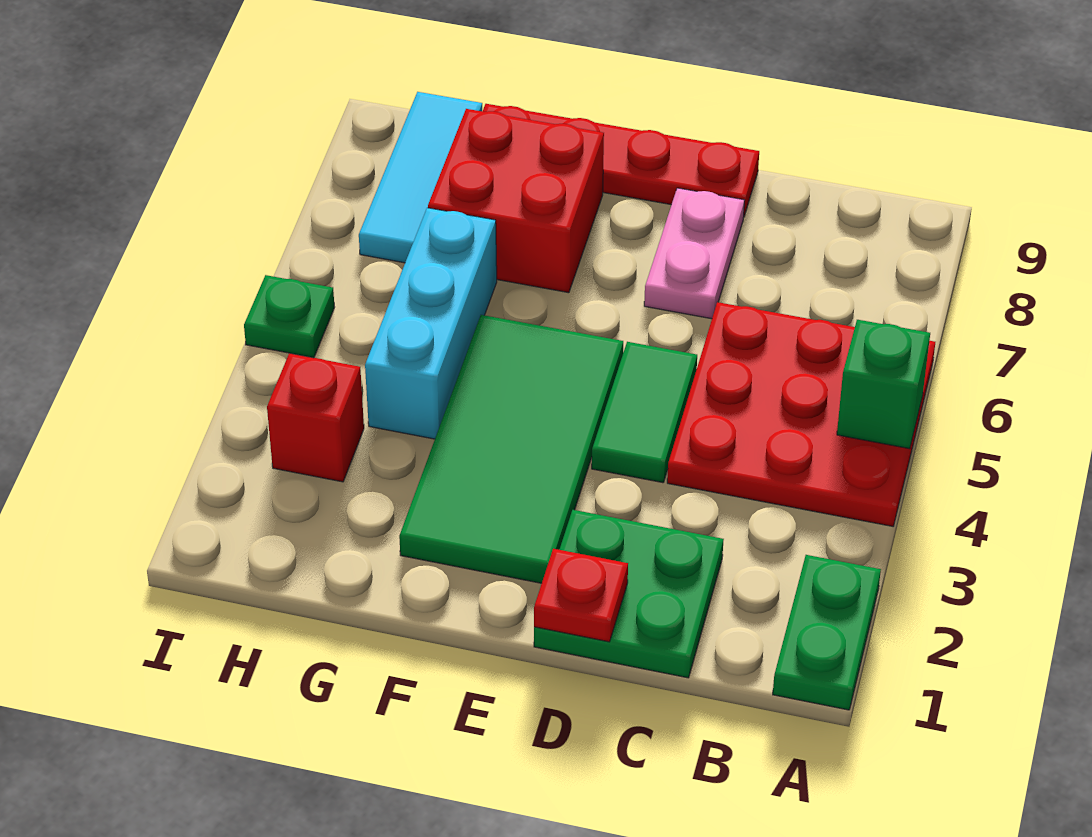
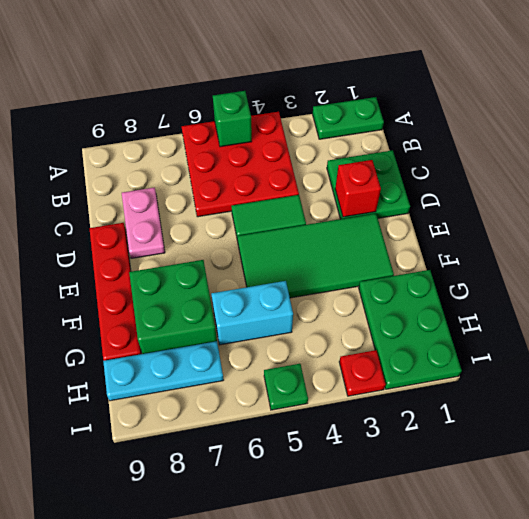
red 1x1 plate [534,549,628,642] -> red 1x1 plate moved to [339,350,386,396]
pink 1x2 plate [644,188,745,319] -> pink 1x2 plate turned to [122,188,165,258]
red 2x2 brick [428,109,604,293] -> green 2x2 brick [129,260,217,354]
none -> green 2x3 plate [359,270,462,389]
cyan 1x3 brick [365,208,497,439] -> cyan 1x2 brick [211,281,293,345]
red 1x1 brick [267,353,364,482] -> red 1x1 brick moved to [335,160,381,217]
cyan 1x3 tile [359,92,482,263] -> cyan 1x3 plate [103,341,224,401]

